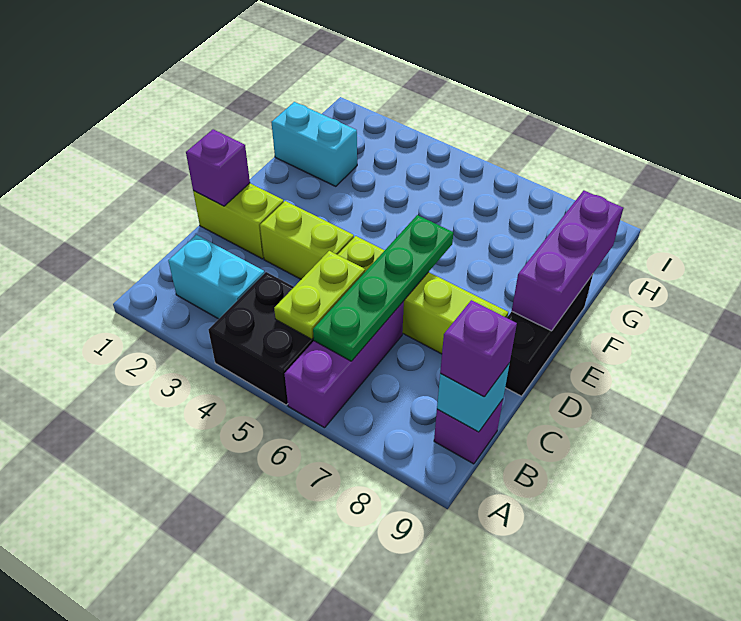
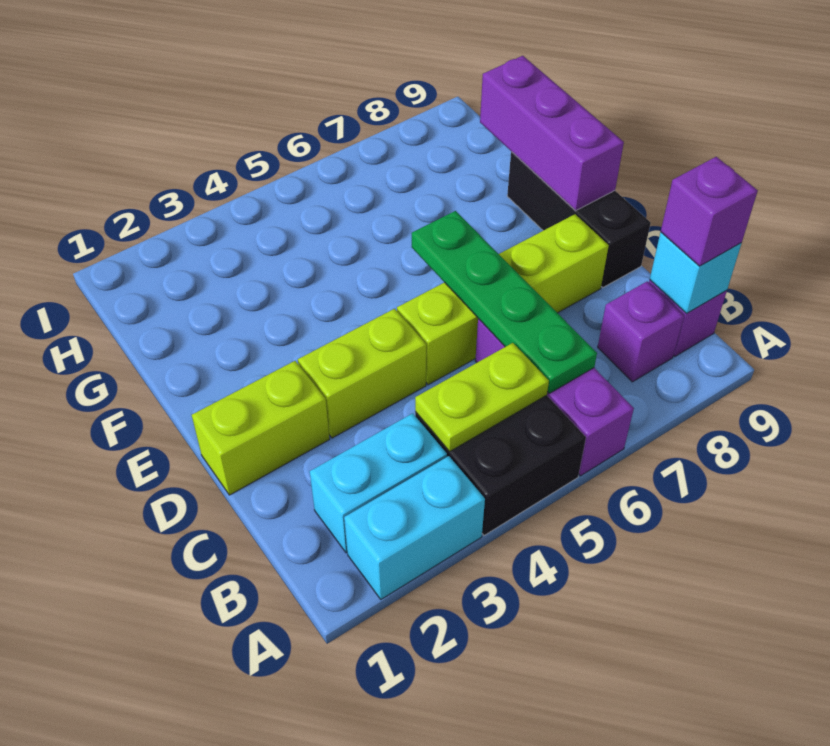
lime 1x2 plate [274,251,365,339] -> lime 1x2 plate turned to [415,343,549,452]
purple 1x1 brick [186,129,250,206] -> purple 1x1 brick moved to [598,281,684,382]
cyan 1x2 brick [271,102,357,186] -> cyan 1x2 brick moved to [344,456,485,599]

